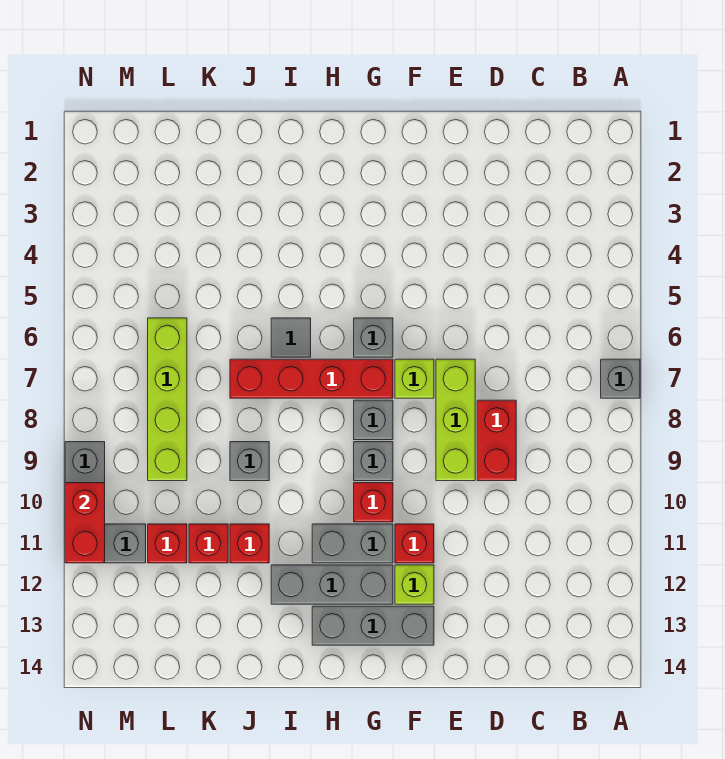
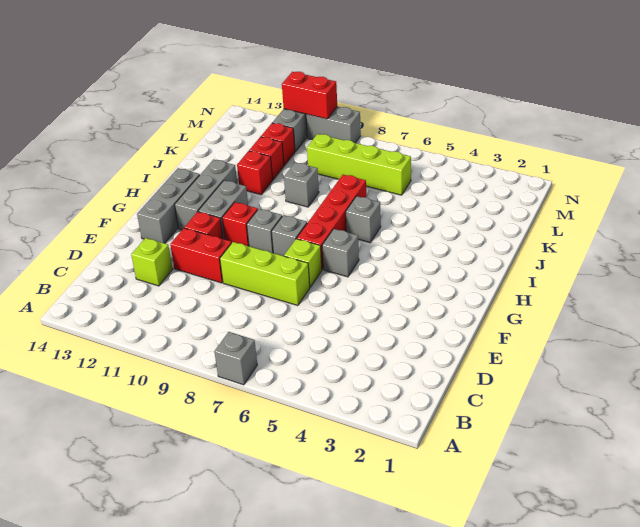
red 1x2 brick [477,400,516,481] -> red 1x2 brick moved to [170,228,232,283]
lime 1x1 brick [395,565,434,604] -> lime 1x1 brick moved to [131,238,173,286]
grey 1x1 tile [271,318,311,357] -> grey 1x1 brick [346,196,381,243]

